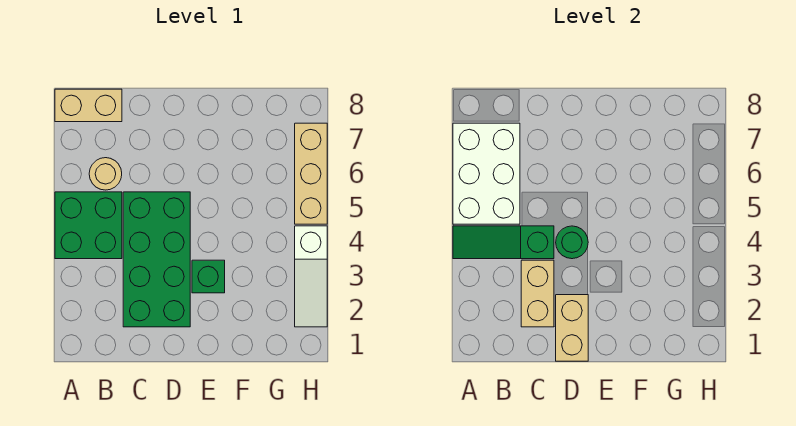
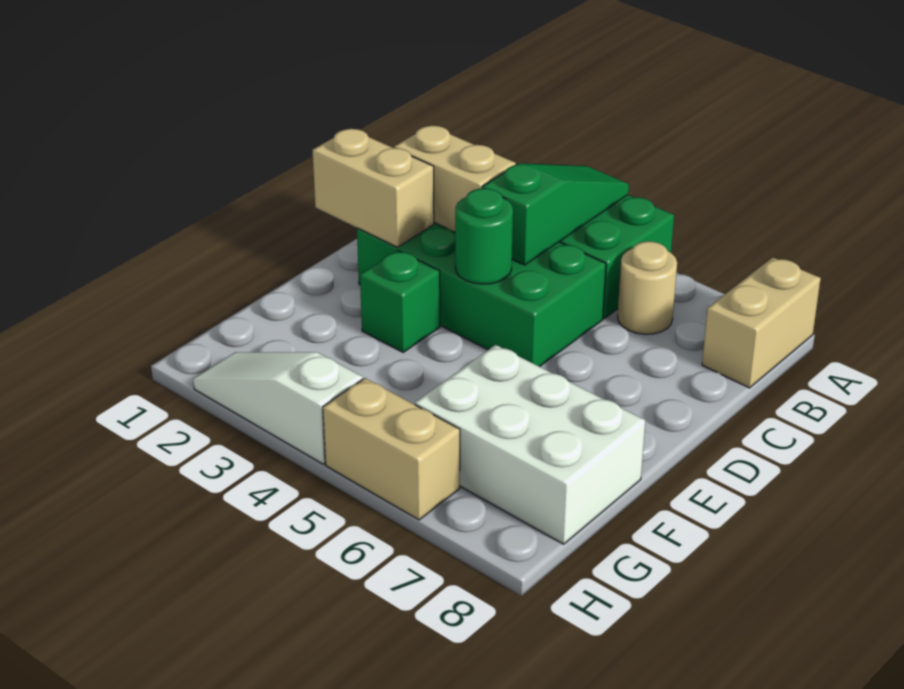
white 2x3 brick [453,123,520,224] -> white 2x3 brick moved to [415,345,645,544]
tan 1x3 brick [295,123,327,224] -> tan 1x2 brick [323,378,460,520]

